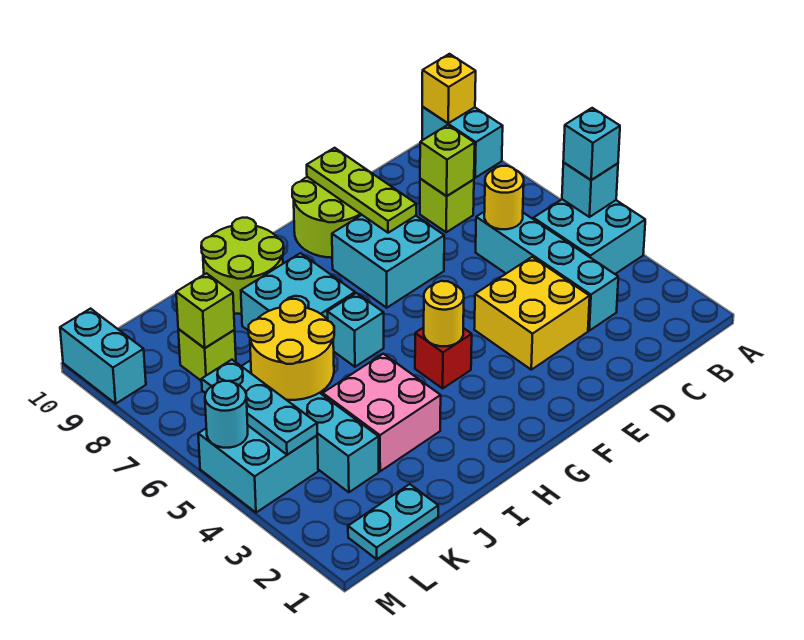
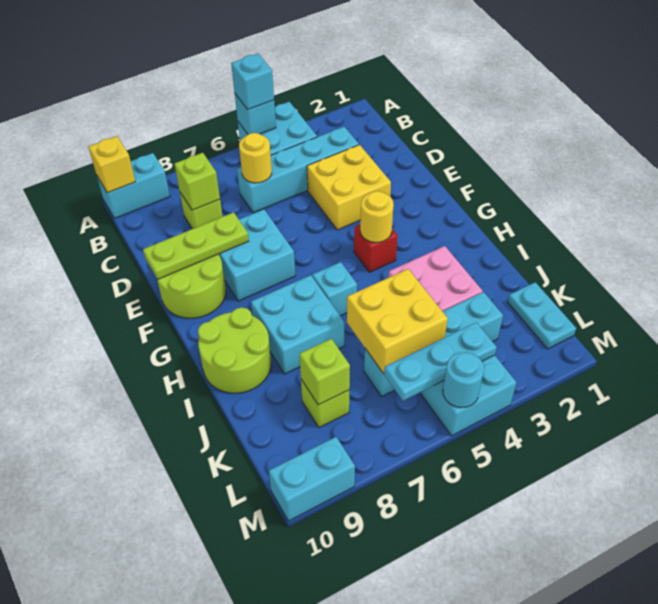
yellow 2x2 round brick [248,299,334,400] -> yellow 2x2 brick [347,269,448,373]

